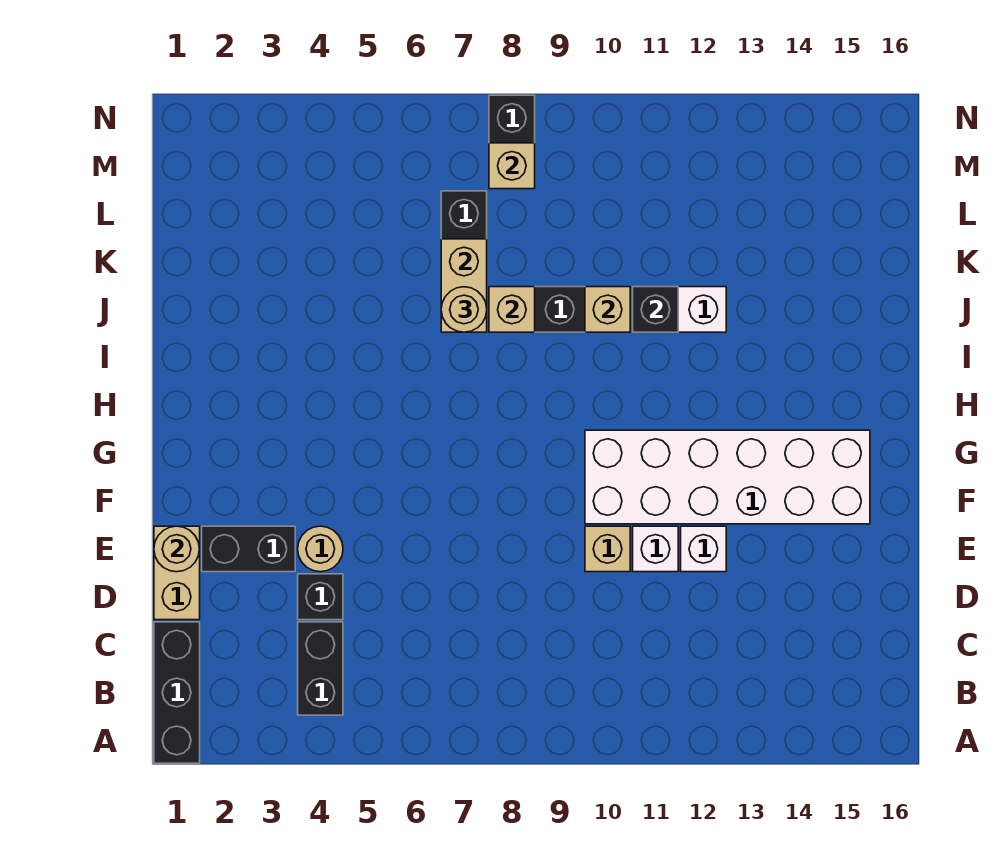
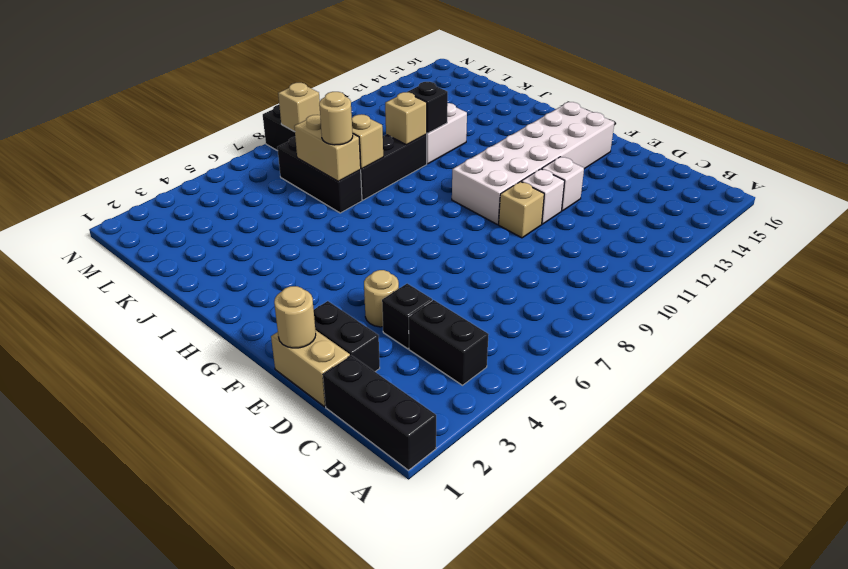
black 1x2 brick [202,526,295,572] -> black 1x2 brick turned to [314,301,380,371]

